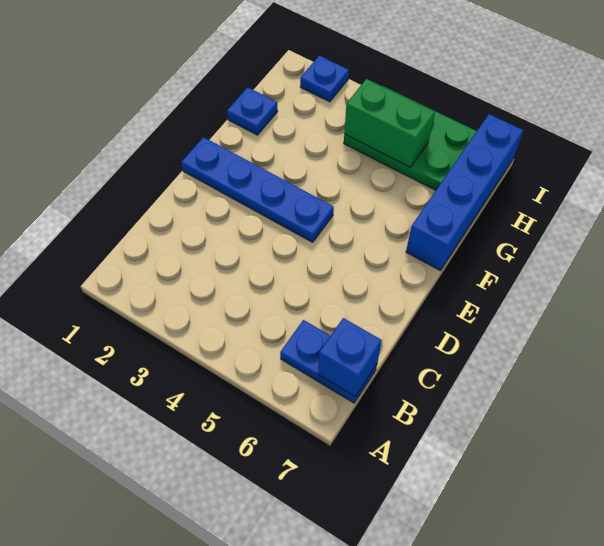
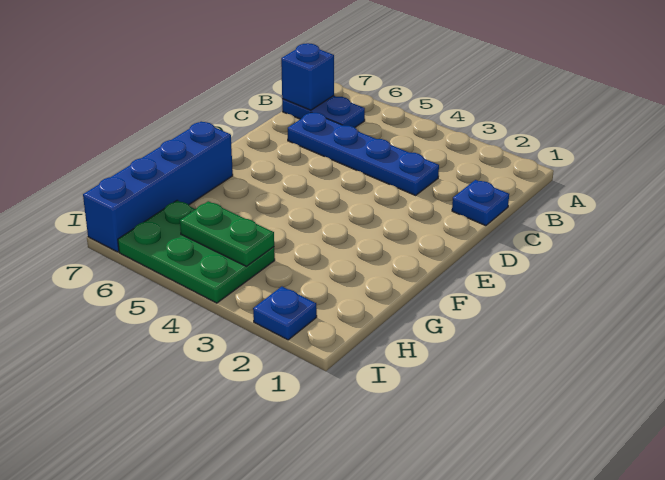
blue 1x4 plate [181,137,334,242] -> blue 1x4 plate moved to [288,112,439,195]
blue 1x1 plate [227,87,278,135] -> blue 1x1 plate moved to [452,180,509,226]
green 1x2 brick [344,79,435,167] -> green 1x2 plate [180,201,274,266]

